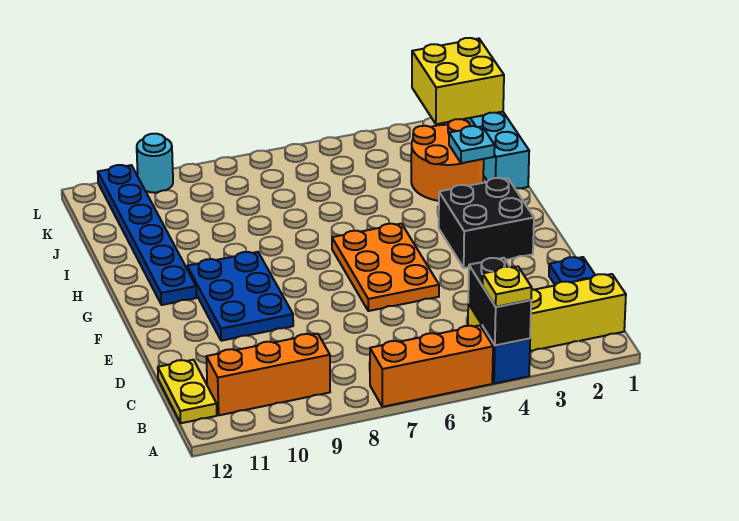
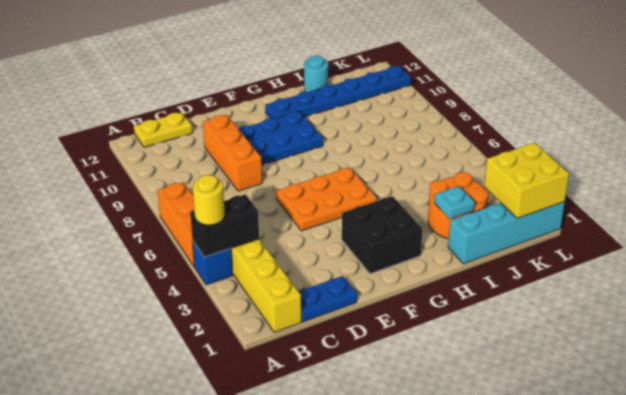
yellow 1x1 plate [483,267,532,307] -> yellow 1x1 round brick [193,175,225,225]
orange 1x3 brick [206,334,330,415] -> orange 1x3 brick moved to [203,115,262,191]
cyan 1x1 round brick [137,134,173,193] -> cyan 1x1 round brick moved to [304,55,328,92]

